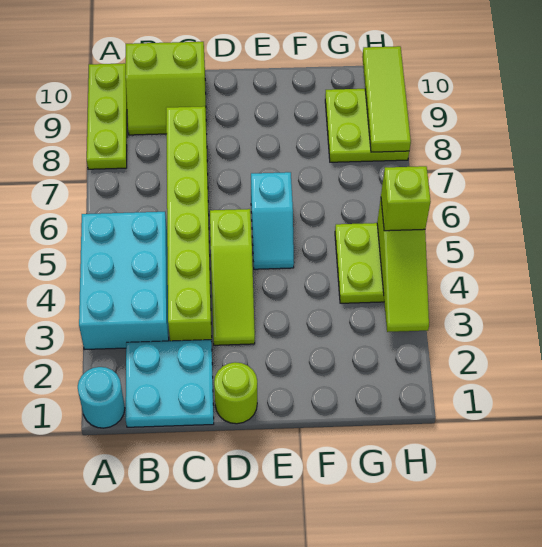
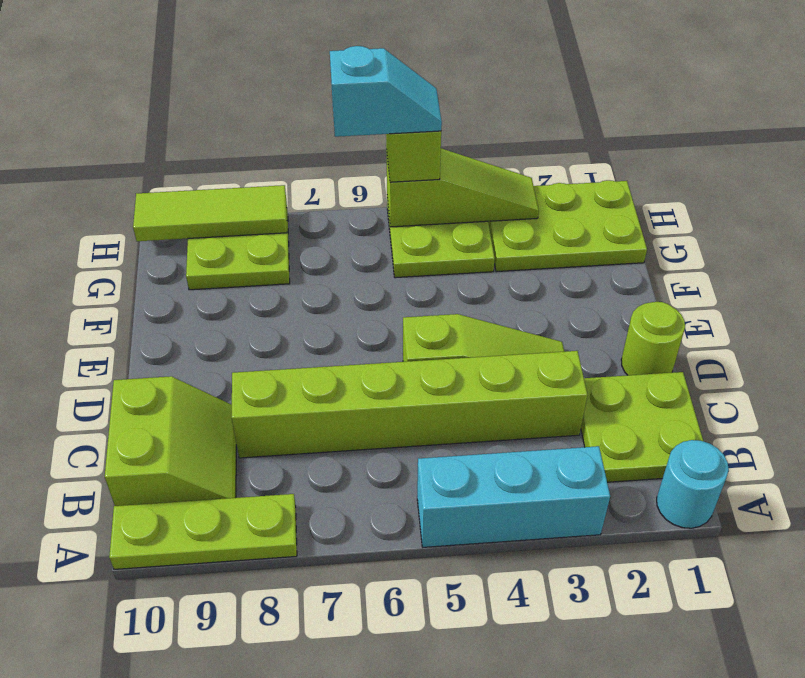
cyan 2x3 brick [79,212,169,350] -> cyan 1x3 brick [417,446,610,547]
cyan 2x2 plate [126,340,214,427] -> lime 2x2 plate [581,372,703,482]
cyan 1x2 slope [251,172,294,269] -> cyan 1x2 slope moved to [330,46,442,137]
none -> lime 2x3 plate [488,180,647,272]

